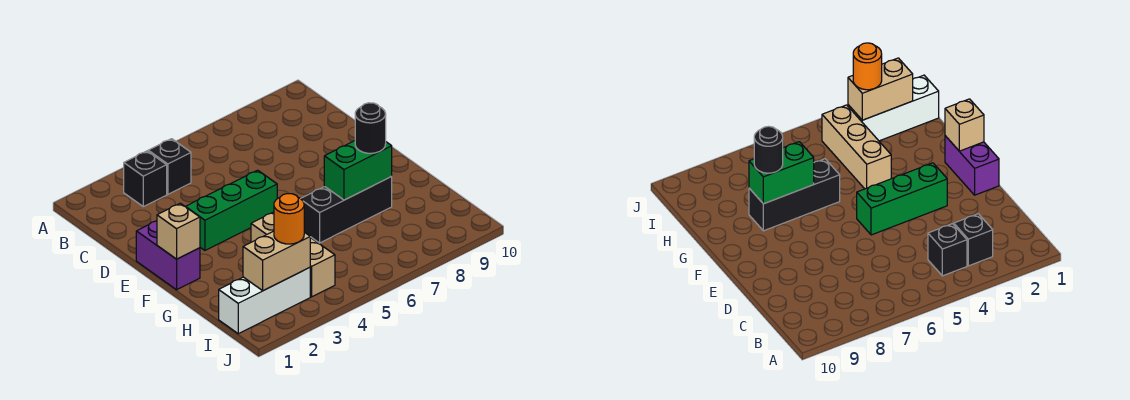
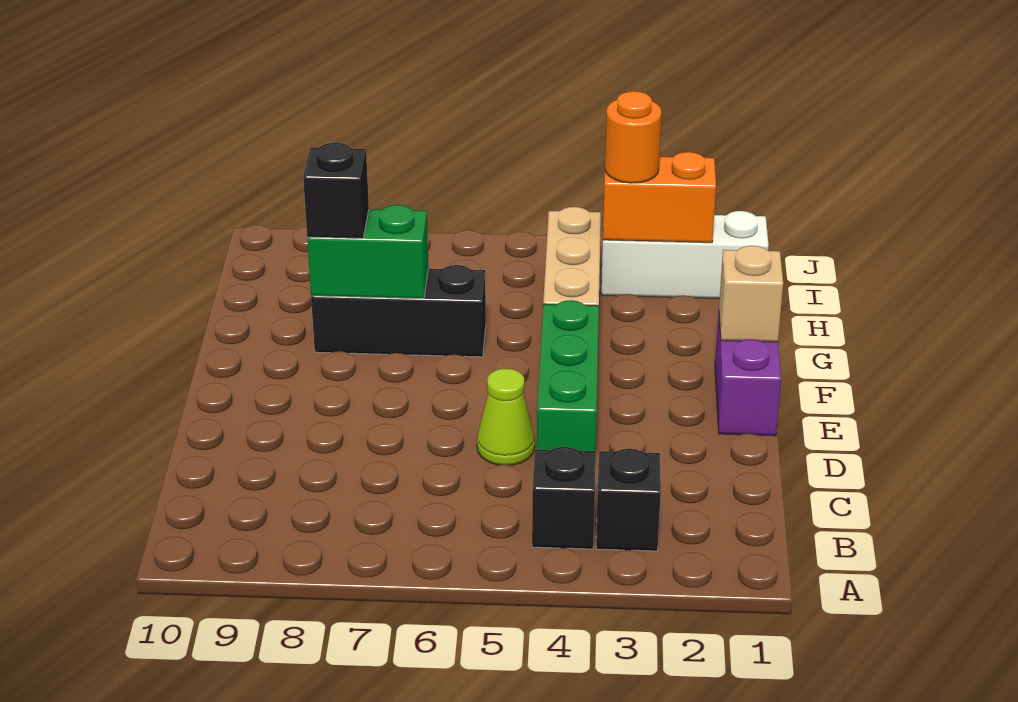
none -> lime 1x1 cone [477,368,535,465]
green 1x3 brick [186,170,277,250] -> green 1x3 brick turned to [537,300,599,451]
black 1x1 round brick [355,103,386,153] -> black 1x1 brick [303,143,369,239]
tan 1x2 brick [243,231,310,291] -> orange 1x2 brick [603,152,716,243]

